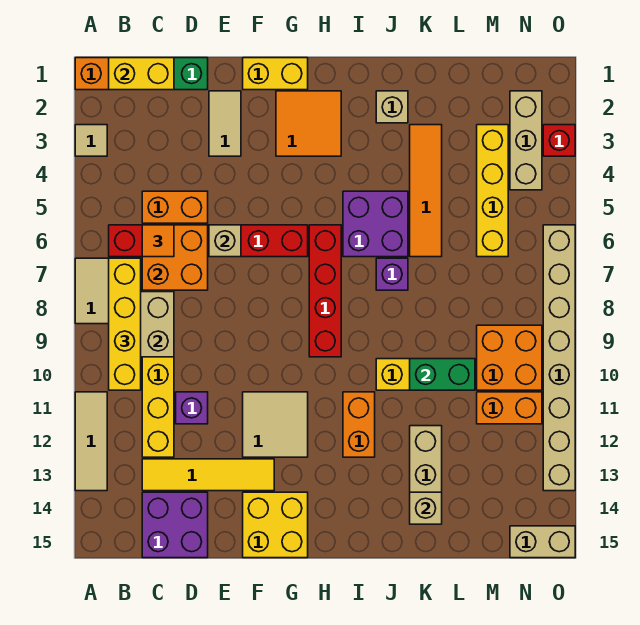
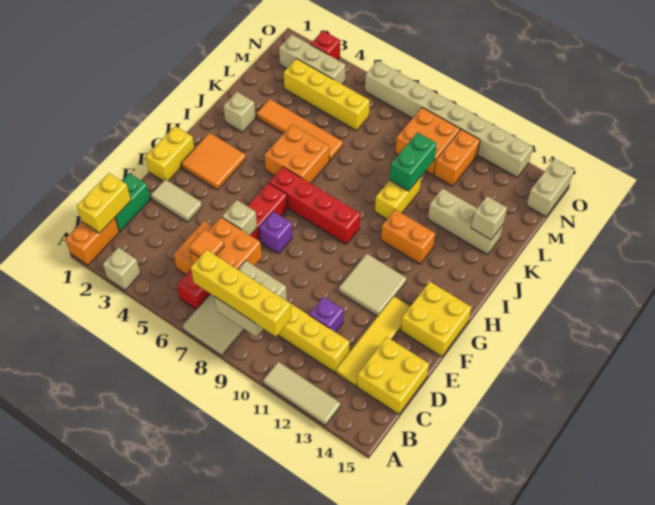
tan 1x1 tile [75,125,107,156] -> tan 1x1 brick [103,247,140,290]
purple 2x2 brick [142,492,208,558] -> yellow 2x2 brick [357,337,429,414]
purple 2x2 brick [343,191,408,257] -> orange 2x2 brick [265,124,329,183]
purple 1x1 brick [376,258,408,290] -> purple 1x1 brick moved to [259,212,292,254]

